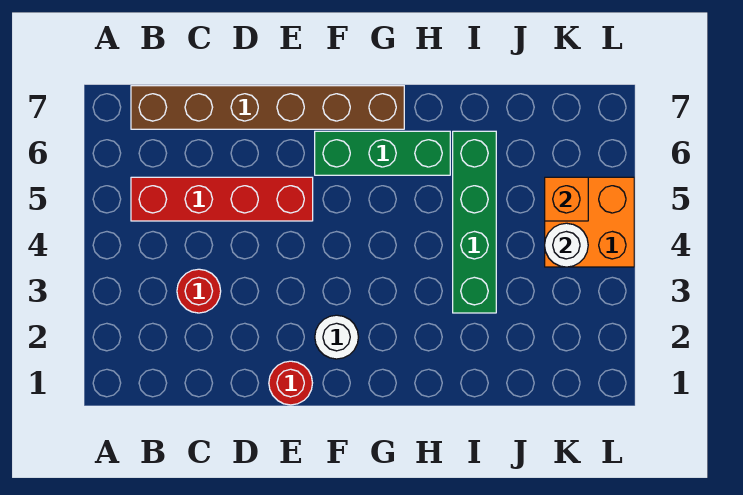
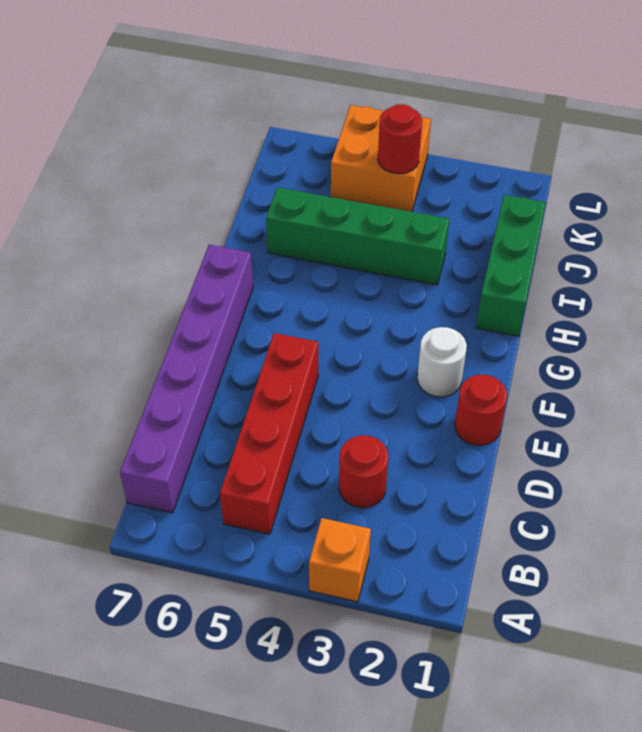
brown 1x6 brick [131,86,404,129] -> purple 1x6 brick [120,245,253,513]
green 1x3 brick [315,131,450,175] -> green 1x3 brick moved to [476,195,546,336]
white 1x1 round brick [545,223,588,267] -> red 1x1 round brick [378,104,422,174]
orange 1x1 brick [545,177,588,221] -> orange 1x1 brick moved to [309,518,371,602]

